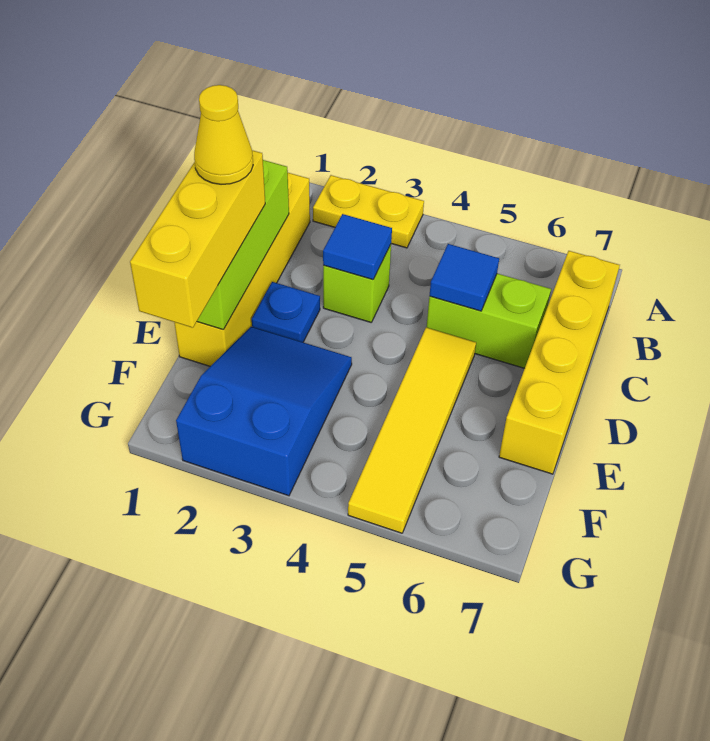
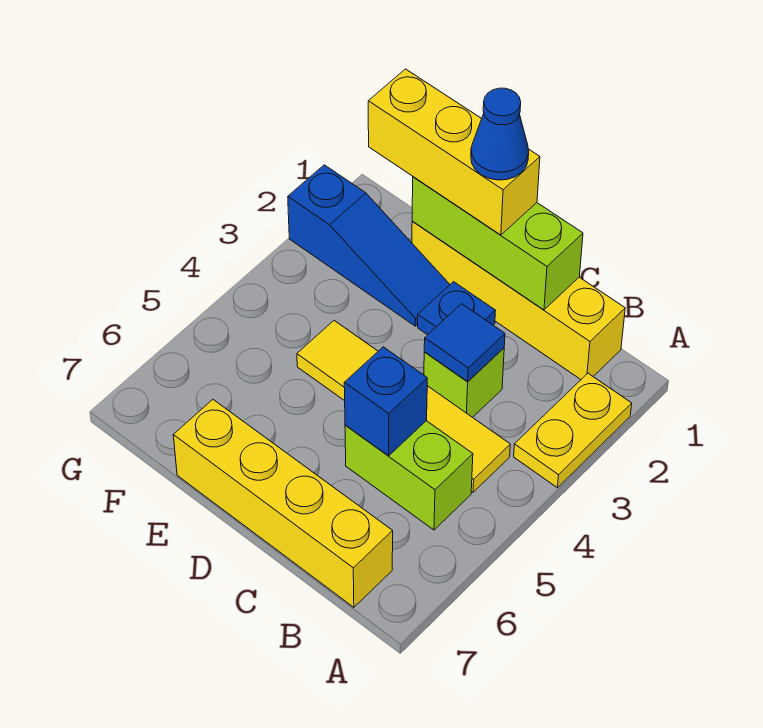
lime 1x2 brick [427,274,551,368] -> lime 1x2 brick turned to [345,421,473,530]
blue 1x1 tile [430,244,499,311] -> blue 1x1 brick [344,347,427,456]
yellow 1x1 cone [194,85,253,184] -> blue 1x1 cone [471,88,529,180]
yellow 1x4 tile [348,327,476,533] -> yellow 1x4 tile moved to [297,321,510,492]
blue 2x3 slope [176,327,352,496] -> blue 1x3 slope [288,165,450,326]

